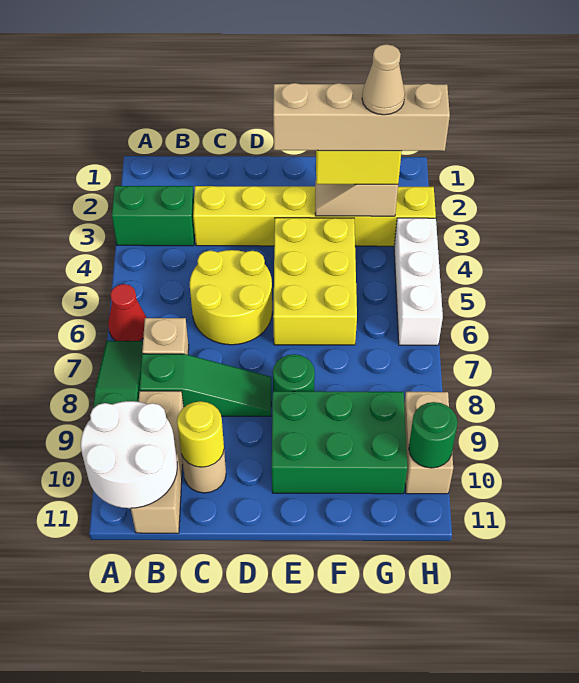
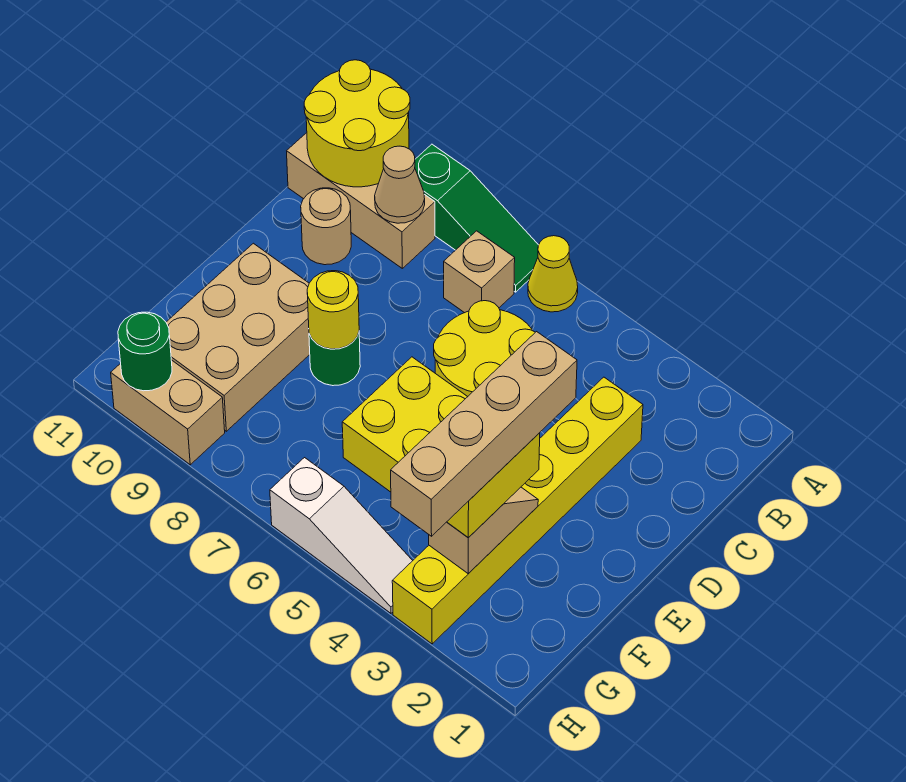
green 1x2 brick [112,186,195,246] -> none
red 1x1 cone [108,284,147,341] -> yellow 1x1 cone [528,236,578,312]
white 2x2 round brick [81,401,177,508] -> yellow 2x2 round brick [304,60,410,187]
green 1x3 slope [140,354,271,416] -> none
yellow 1x1 round brick [177,401,224,467] -> yellow 1x1 round brick moved to [307,271,359,349]
green 2x3 brick [272,391,407,494] -> tan 2x3 brick [166,243,310,431]
tan 1x1 cone [362,44,405,115] -> tan 1x1 cone moved to [375,146,425,223]
white 1x3 brick [394,218,443,345] -> white 1x3 slope [270,458,413,613]

